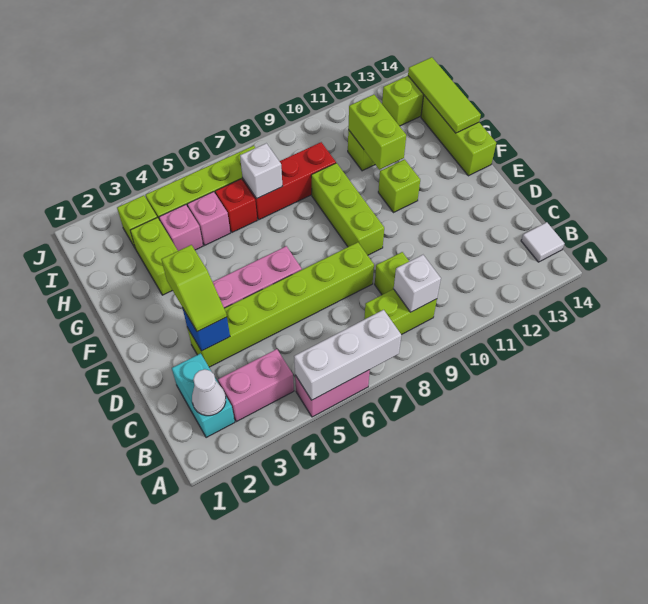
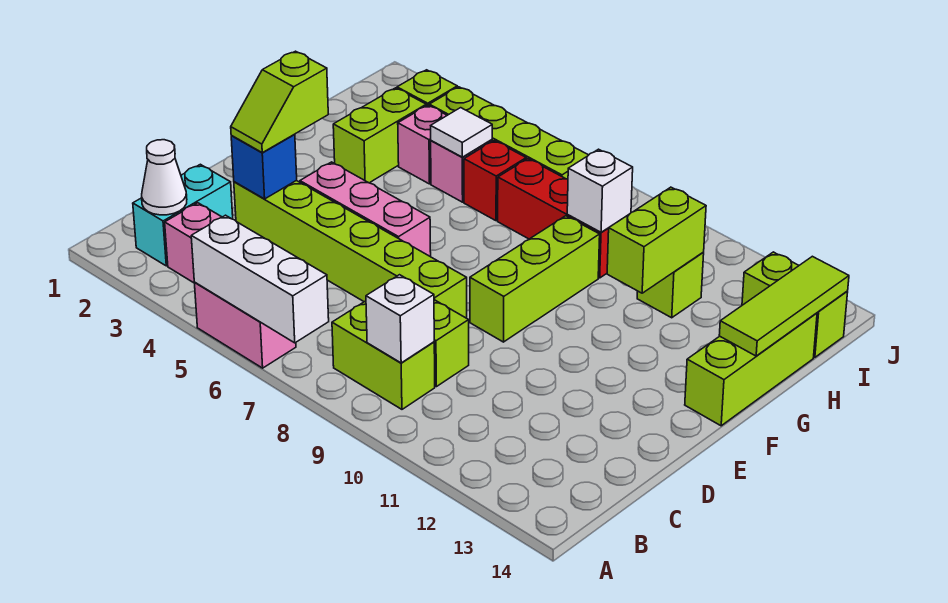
white 1x1 tile [521,222,564,262] -> white 1x1 tile moved to [431,108,492,157]
lime 1x1 brick [378,160,420,213] -> none
white 1x1 brick [240,143,283,199] -> white 1x1 brick moved to [567,149,633,232]

